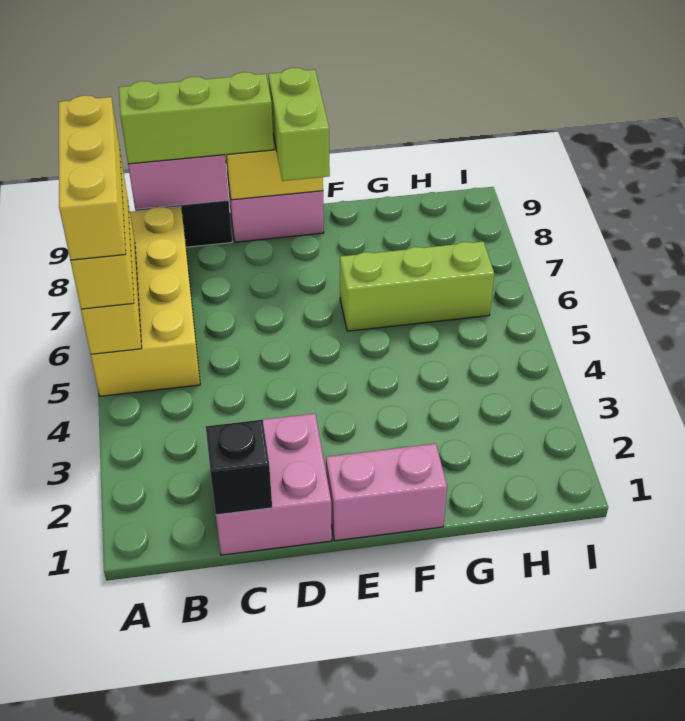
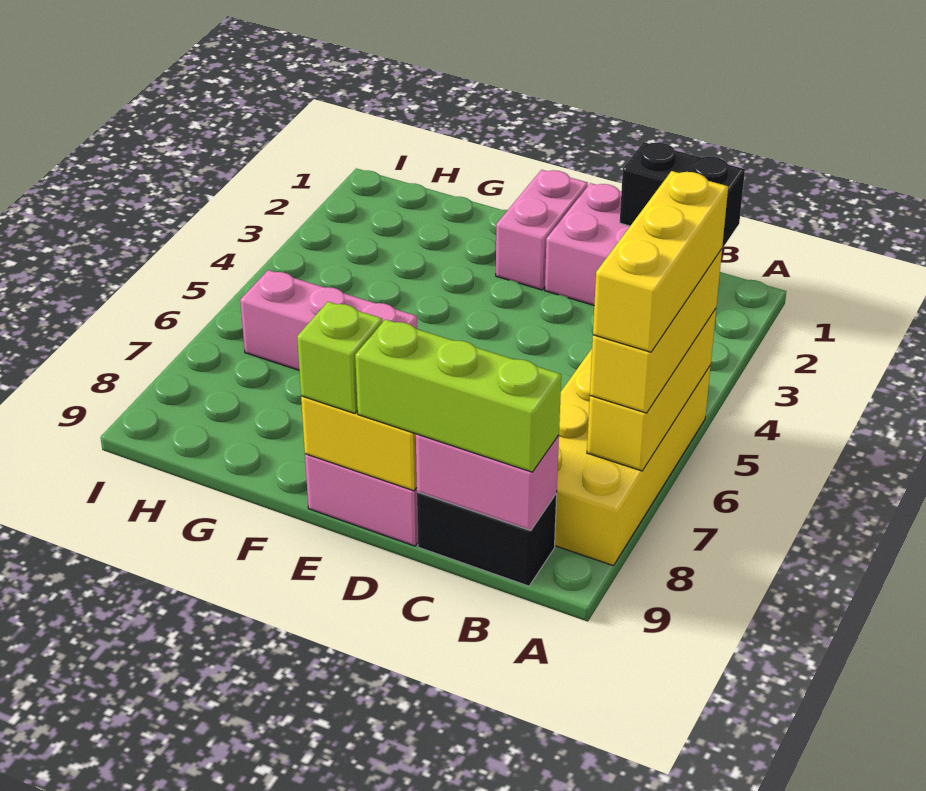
black 1x1 brick [206,420,272,515] -> black 1x2 brick [620,142,745,248]
pink 1x2 brick [326,444,447,541] -> pink 1x2 brick turned to [496,170,588,290]
lime 1x2 brick [269,68,330,181] -> lime 1x1 brick [297,302,382,414]
lime 1x3 brick [340,241,494,331] -> pink 1x3 brick [240,270,417,370]

